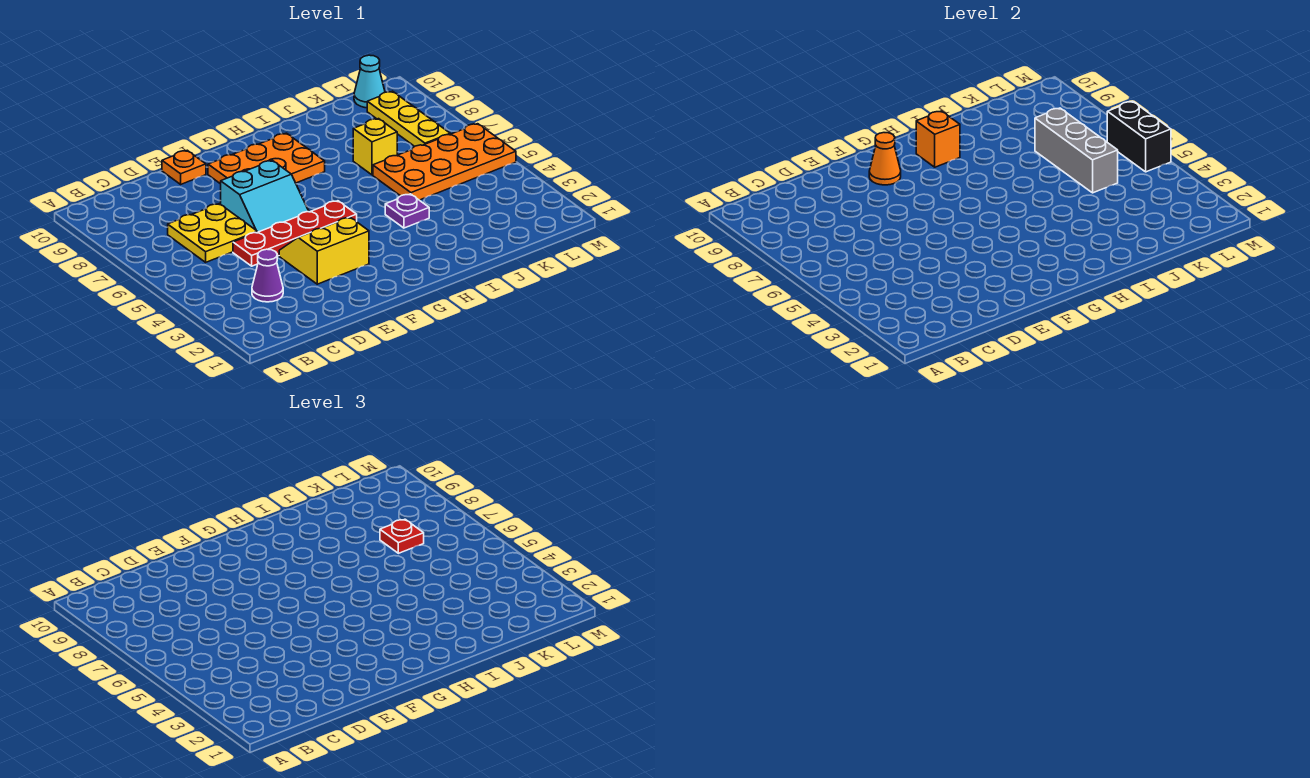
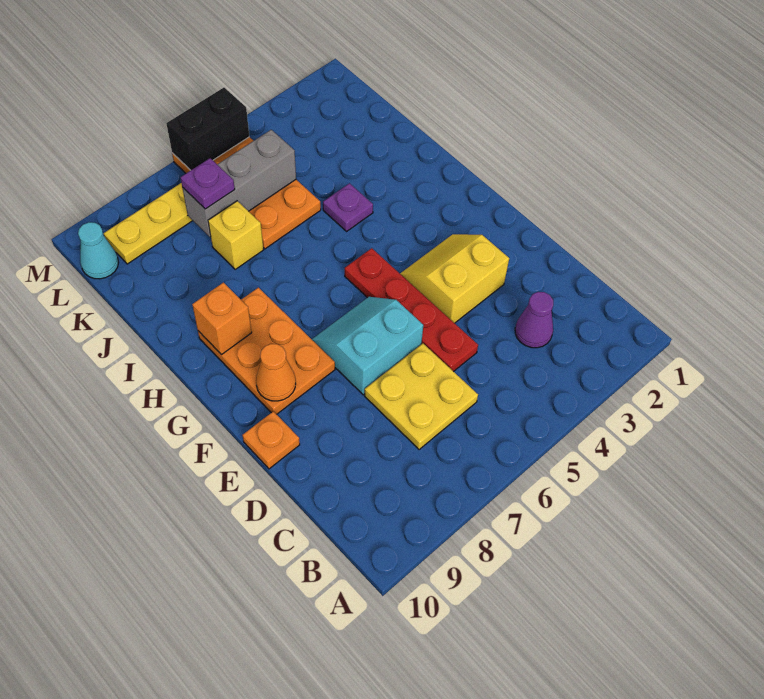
yellow 2x2 slope [279,217,369,284] -> yellow 2x2 slope turned to [400,234,509,323]
cyan 2x2 slope [221,160,309,232] -> cyan 2x2 slope turned to [312,297,423,395]
red 1x1 plate [380,519,424,553] -> purple 1x1 plate [181,158,235,209]

